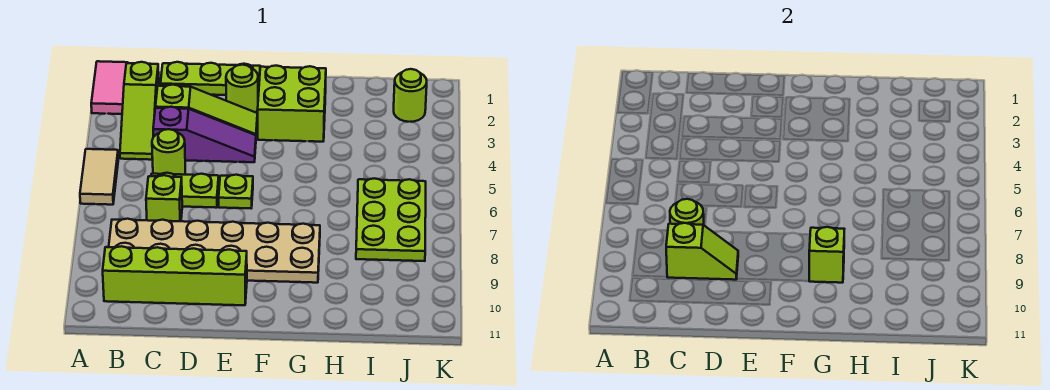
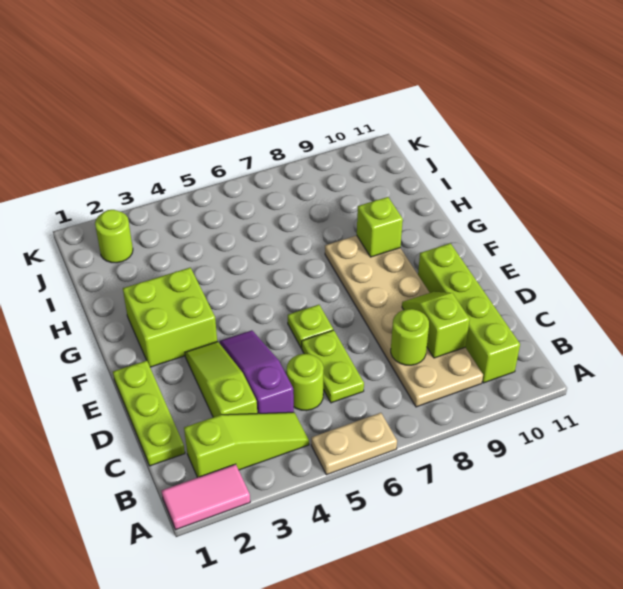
tan 1x2 tile [80,149,118,205] -> tan 1x2 plate [311,413,397,475]
lime 1x1 brick [146,175,182,221] -> none
lime 1x1 round brick [226,65,258,112] -> none
lime 2x3 plate [356,178,426,261] -> none

